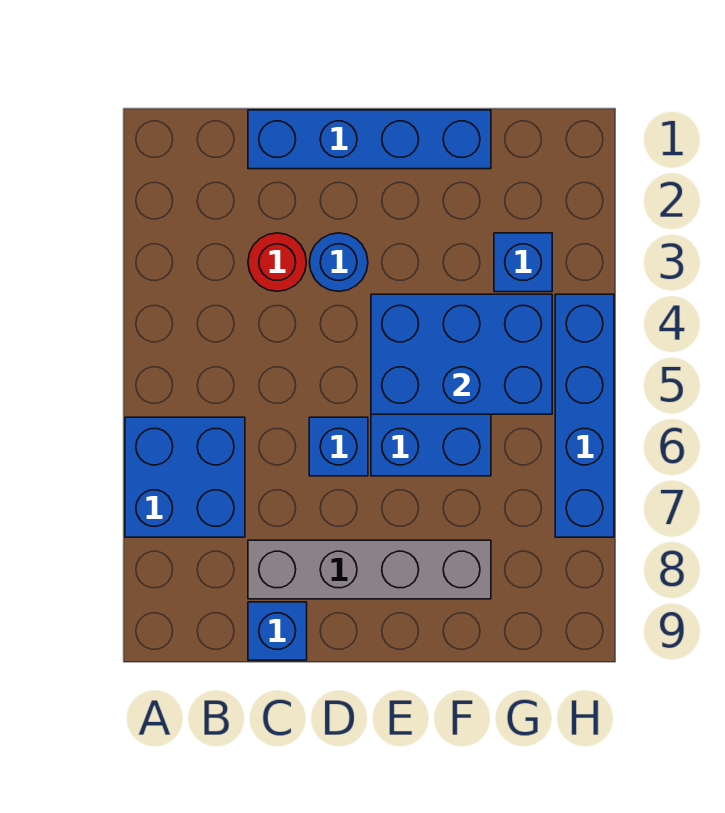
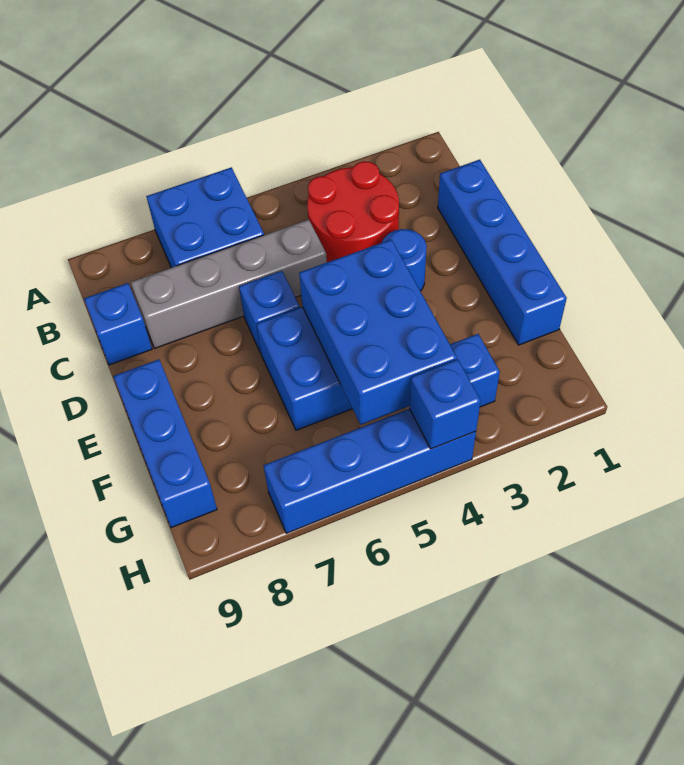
red 1x1 round brick [248,233,306,291] -> red 2x2 round brick [307,161,399,262]
grey 1x4 brick [248,540,491,599] -> grey 1x4 brick turned to [131,219,327,348]
none -> blue 1x3 brick [114,359,217,528]
none -> blue 1x1 brick [409,359,481,449]

